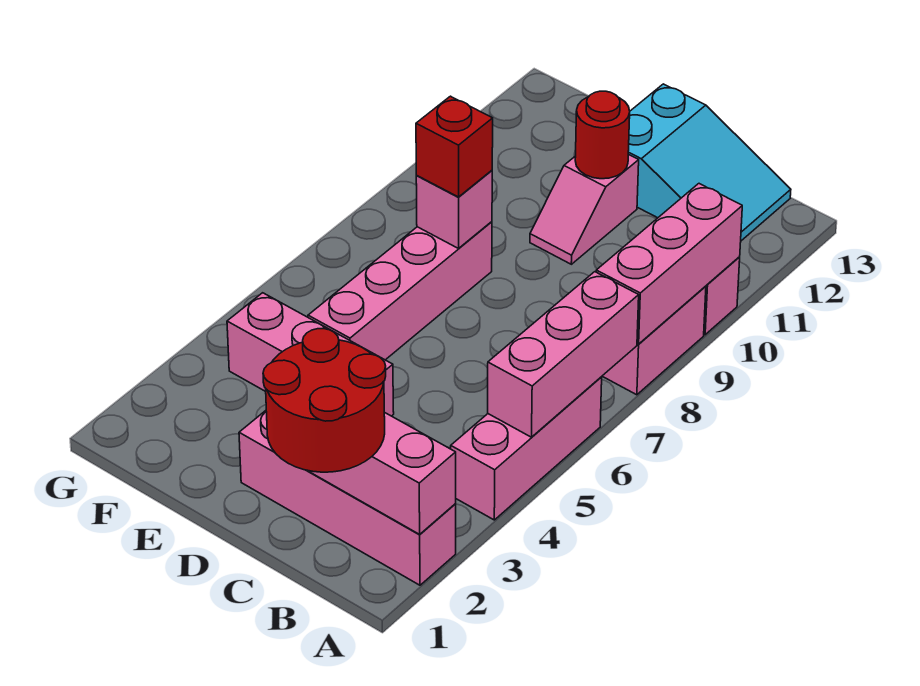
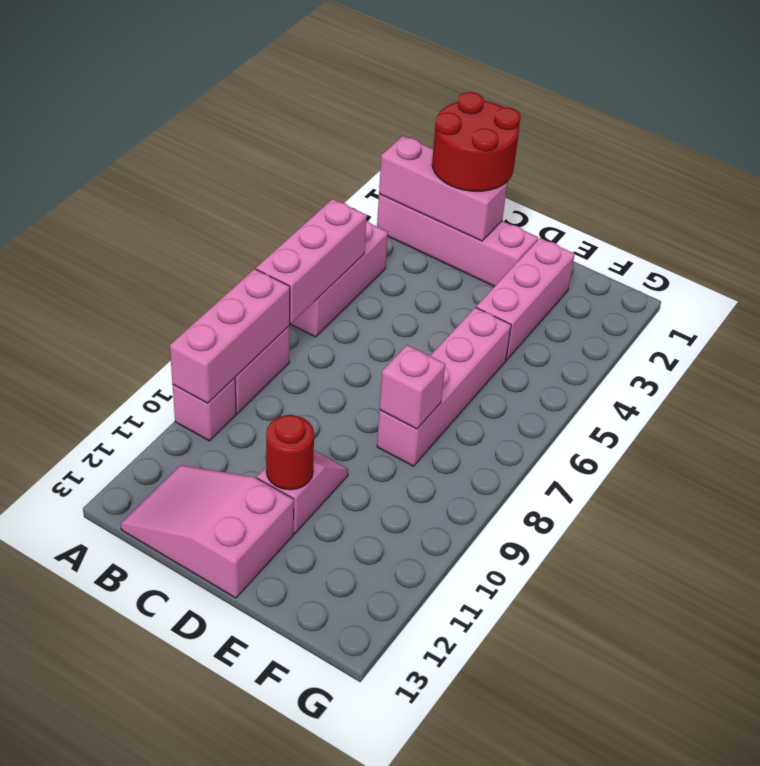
cyan 2x3 slope [628,84,791,241] -> pink 2x3 slope [121,465,294,598]
pink 1x3 brick [227,293,394,416] -> pink 1x3 brick turned to [476,238,575,360]
red 1x1 brick [416,96,493,197] -> none

